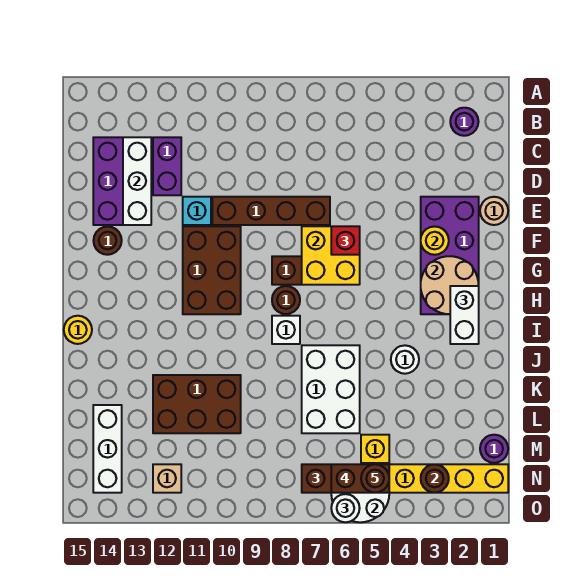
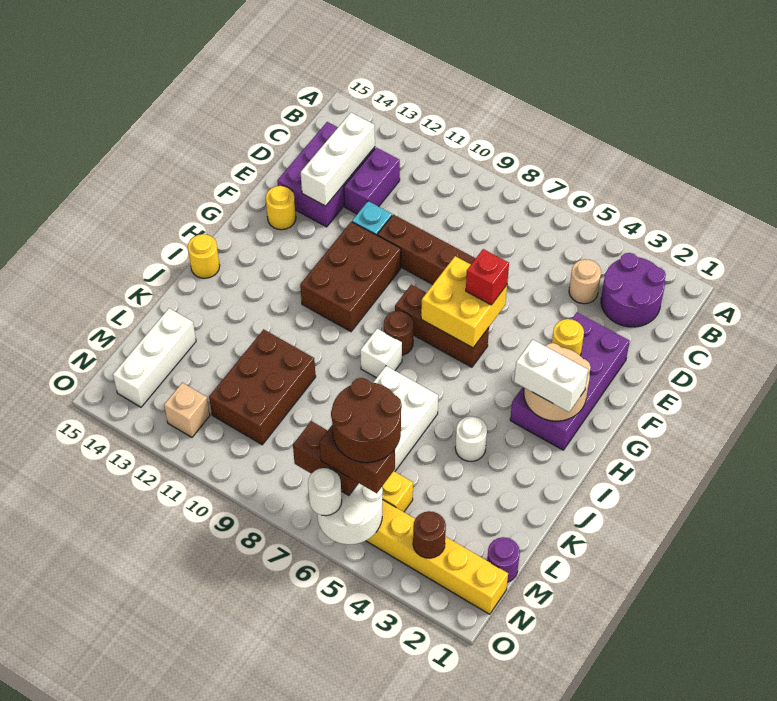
purple 1x1 round brick [450,108,479,136] -> purple 2x2 round brick [601,253,666,327]
tan 1x1 round brick [480,197,508,225] -> tan 1x1 round brick moved to [569,259,601,304]
brown 1x1 round brick [93,227,122,255] -> yellow 1x1 round brick [266,186,296,230]
white 1x2 brick [450,286,479,344] -> white 1x2 brick turned to [514,340,588,412]
brown 2x3 brick [153,375,241,433] -> brown 2x3 brick turned to [209,329,316,445]
brown 1x1 round brick [361,464,389,493] -> brown 2x2 round brick [331,378,402,462]

